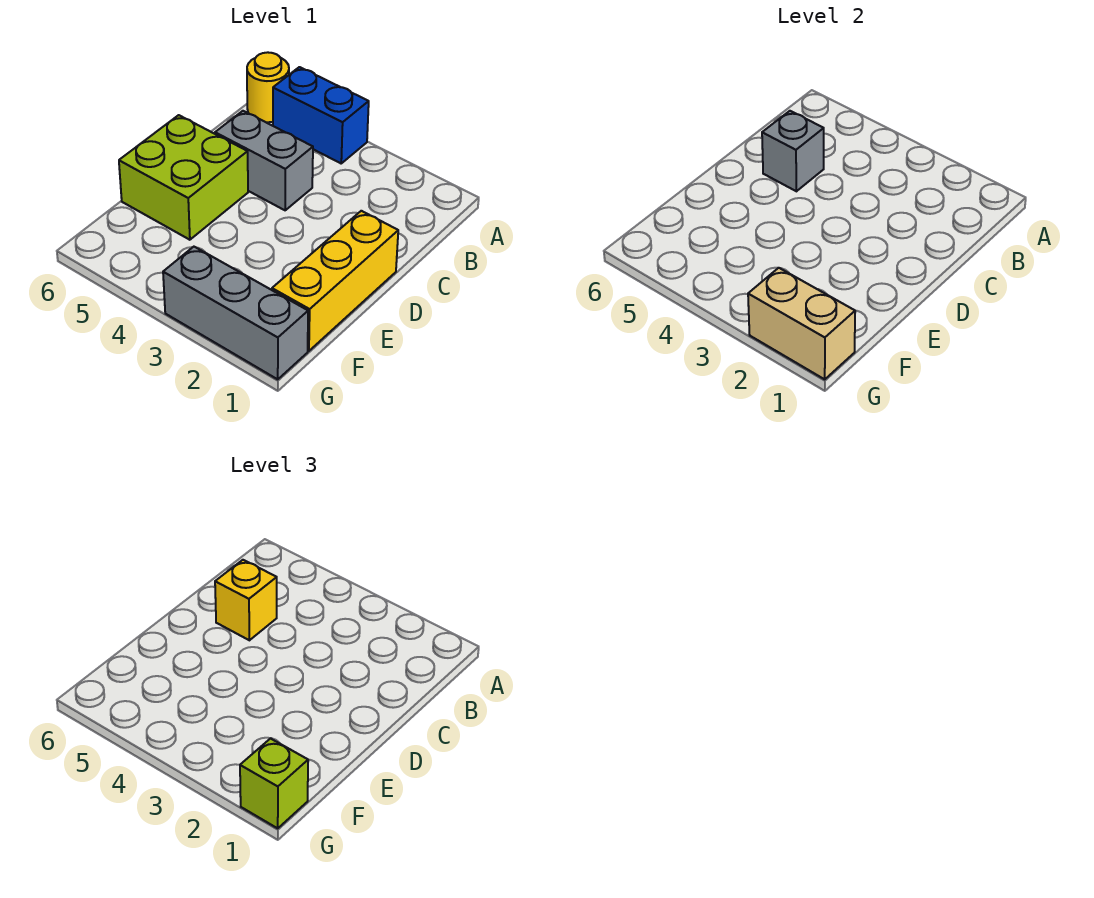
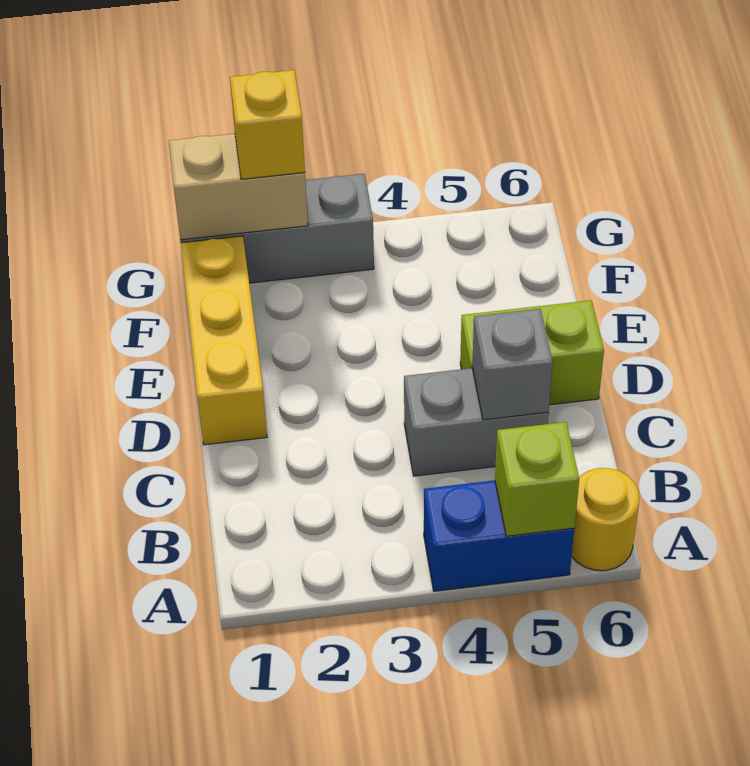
yellow 1x1 brick [215,560,277,640] -> yellow 1x1 brick moved to [230,70,305,179]
lime 2x2 brick [119,115,248,240] -> lime 1x2 brick [460,300,604,405]
lime 1x1 brick [240,739,308,828] -> lime 1x1 brick moved to [495,422,579,536]

